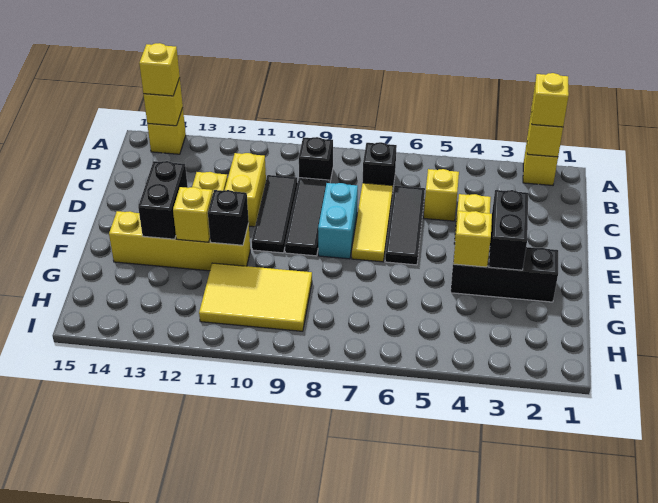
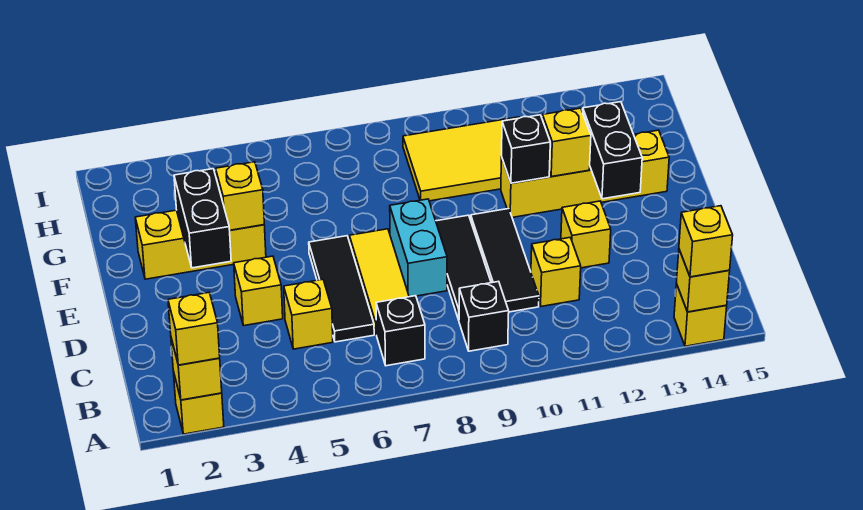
yellow 1x2 brick [225,153,266,227] -> yellow 1x1 brick [531,238,581,306]
black 1x3 brick [451,247,558,302] -> yellow 1x3 brick [135,210,266,279]

